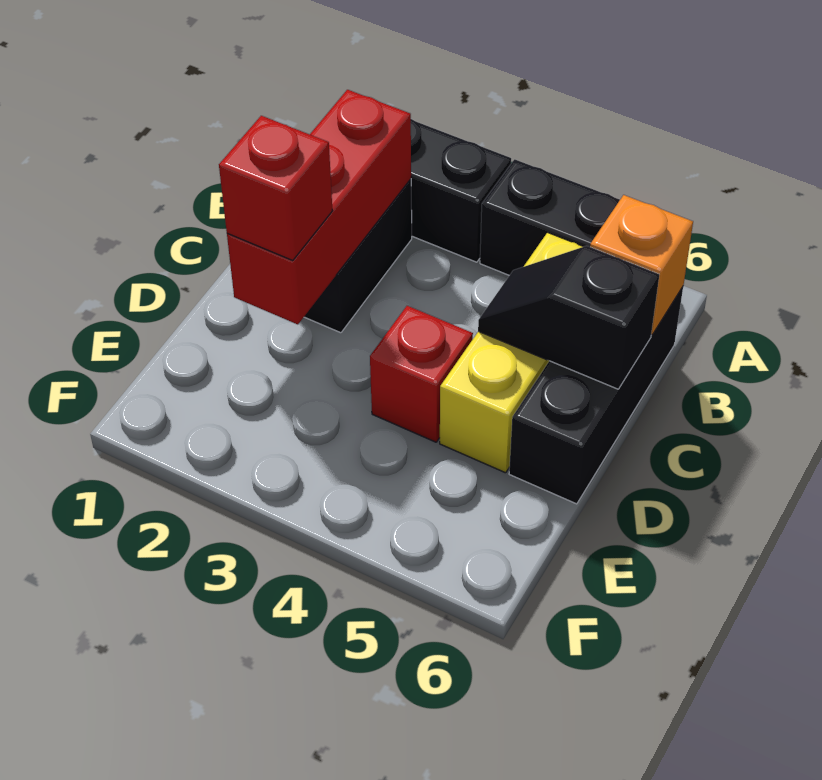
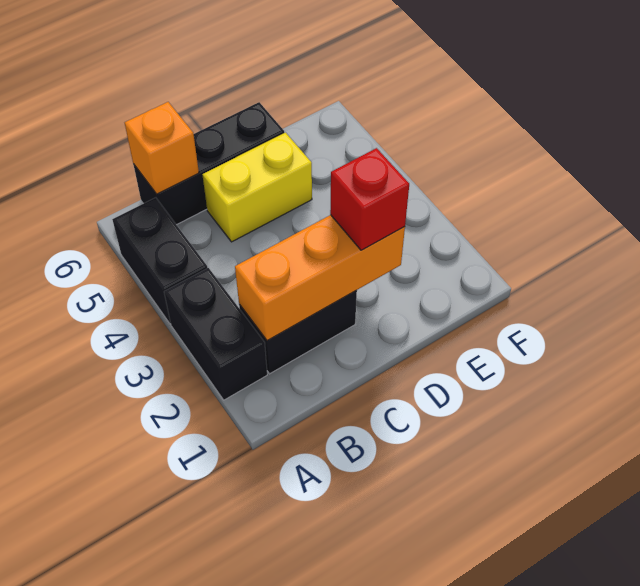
red 1x3 brick [227,90,411,324] -> orange 1x3 brick [235,215,405,341]
yellow 1x3 brick [440,233,583,473] -> yellow 1x2 brick [202,133,312,242]
black 1x2 slope [478,246,659,389] -> none
red 1x1 brick [370,306,473,442] -> none

